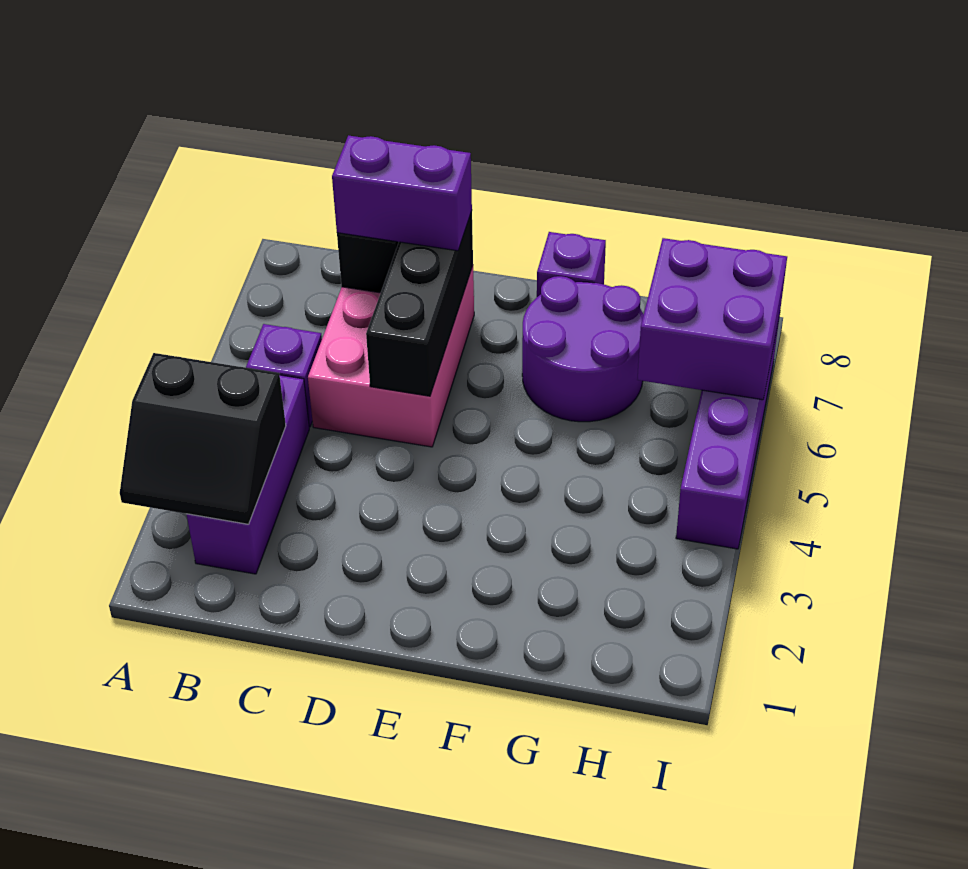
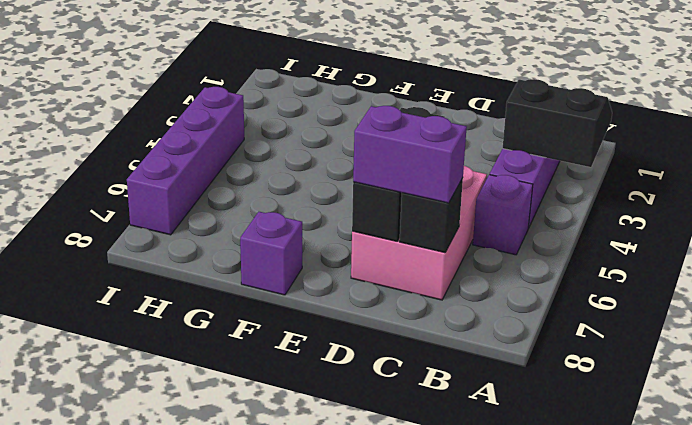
purple 2x2 round brick [522,276,644,422] -> none
purple 2x2 brick [637,238,787,400] -> none

